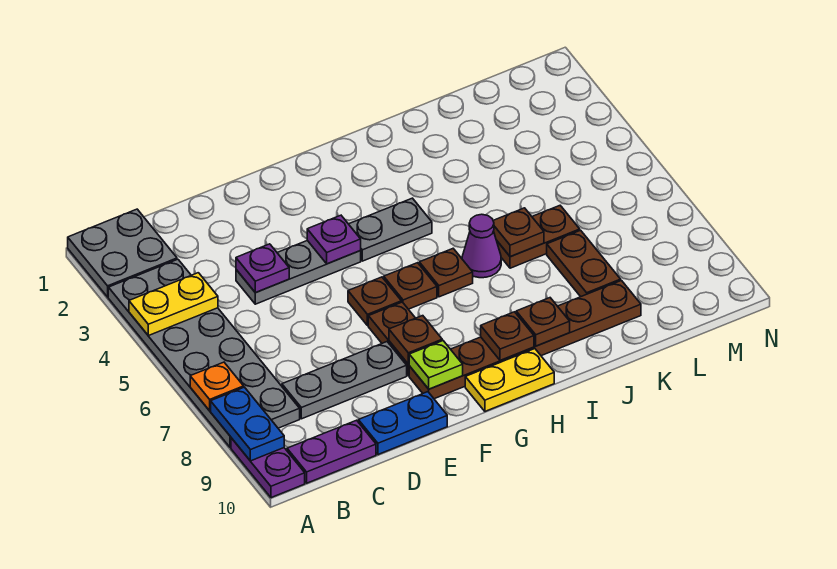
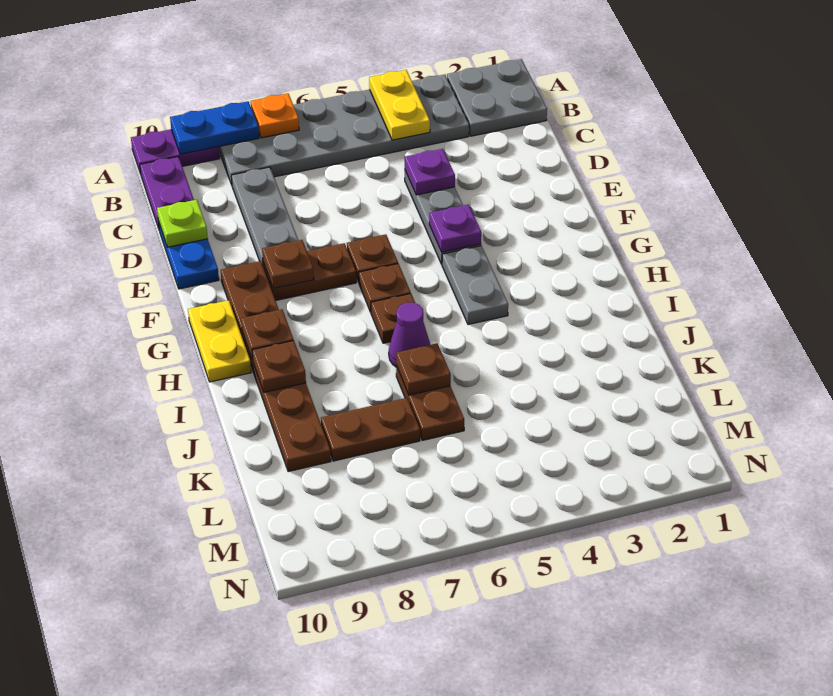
lime 1x1 plate [409,341,463,389] -> lime 1x1 plate moved to [157,200,208,247]

